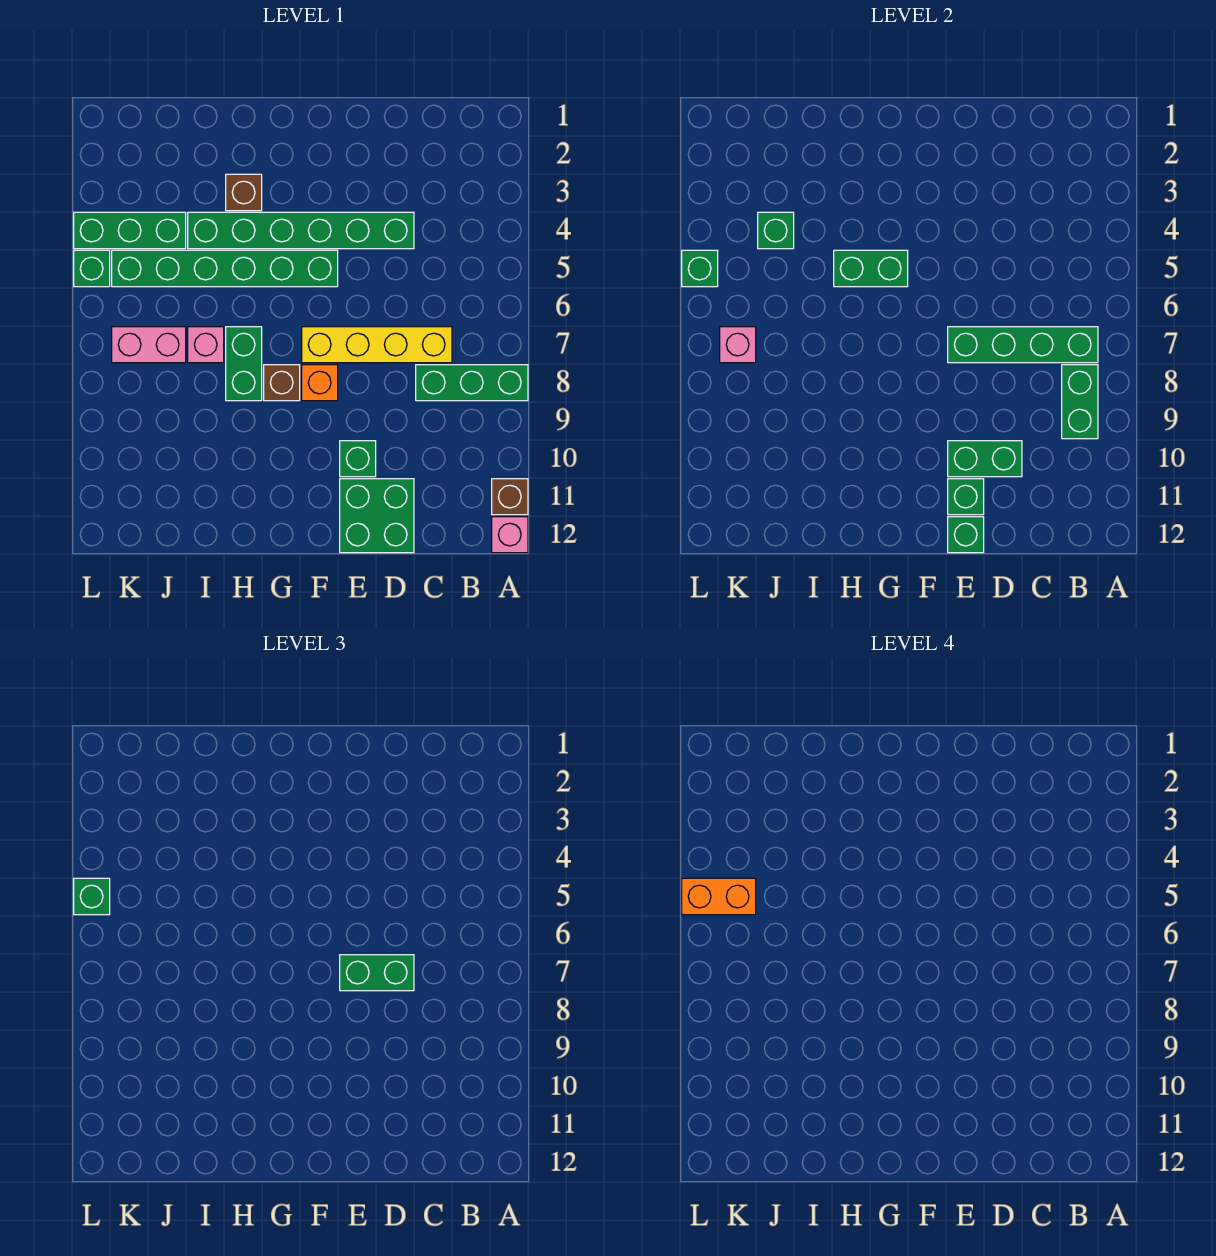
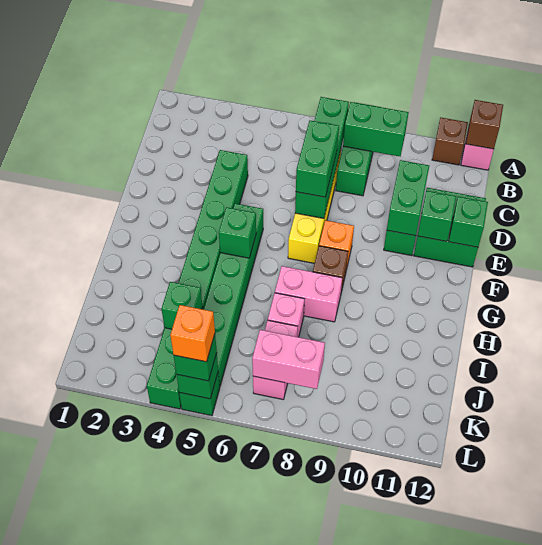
green 1x2 brick [834,250,908,287] -> green 1x1 brick [219,207,256,258]
brown 1x1 brick [226,174,262,211] -> brown 1x1 brick moved to [466,100,503,149]
green 1x2 brick [226,327,262,401] -> pink 1x2 brick [275,266,342,322]
orange 1x2 brick [682,878,756,915] -> orange 1x1 brick [170,305,215,362]
pink 1x1 brick [720,327,756,363] -> pink 1x2 brick [252,330,325,389]

